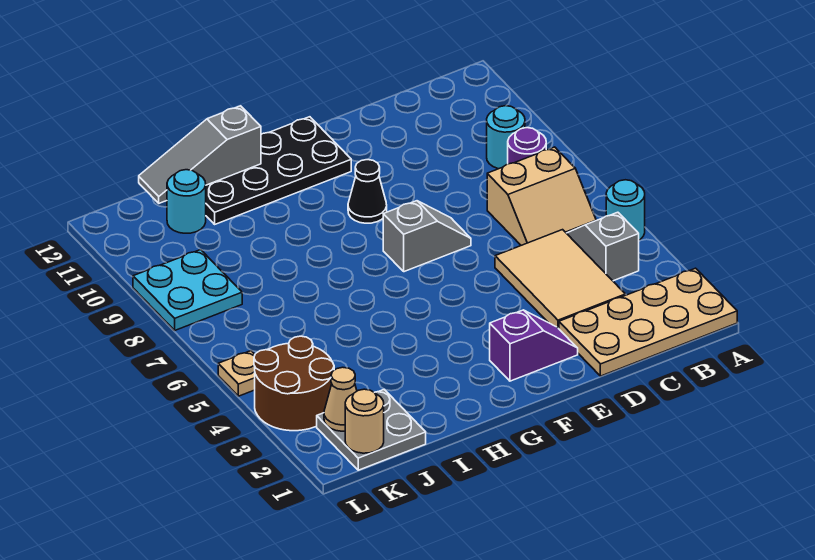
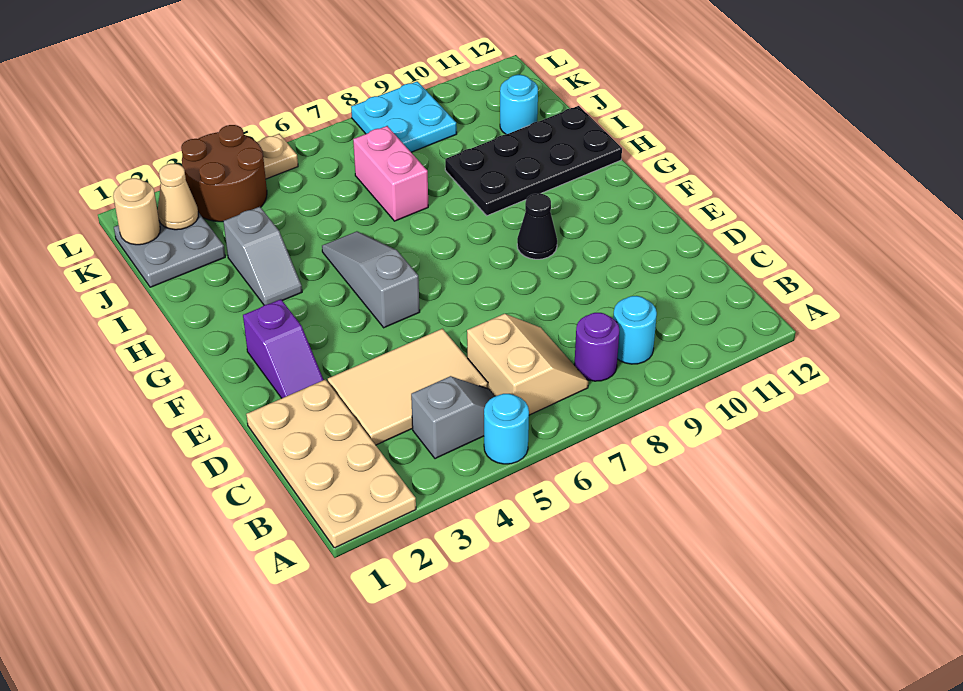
tan 2x2 slope [487,147,596,245] -> tan 2x2 slope turned to [467,314,588,415]
grey 1x2 slope [383,201,471,272] -> grey 1x2 slope moved to [223,207,302,305]
black 2x4 plate [206,117,351,224] -> black 2x4 plate turned to [445,106,622,216]
grey 1x3 slope [139,106,261,203] -> grey 1x3 slope moved to [322,231,420,328]
none -> pink 1x2 brick [353,126,428,221]

